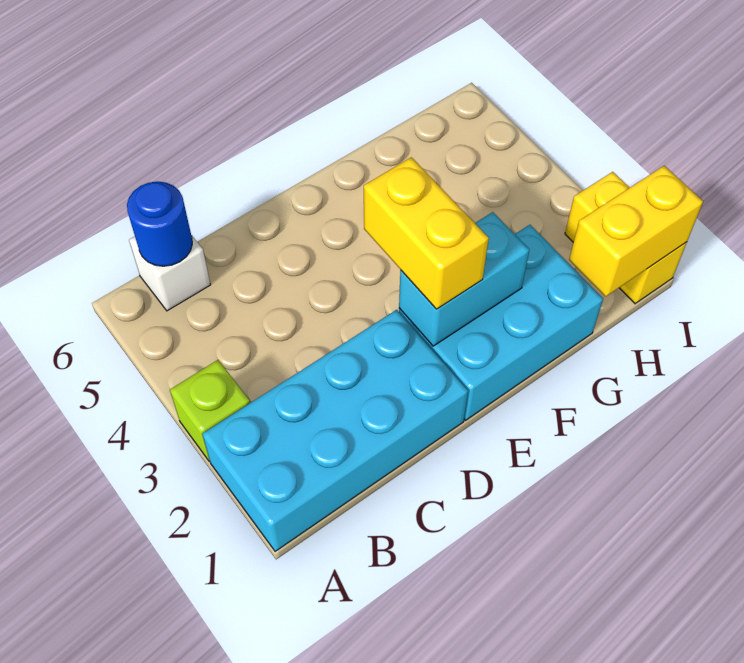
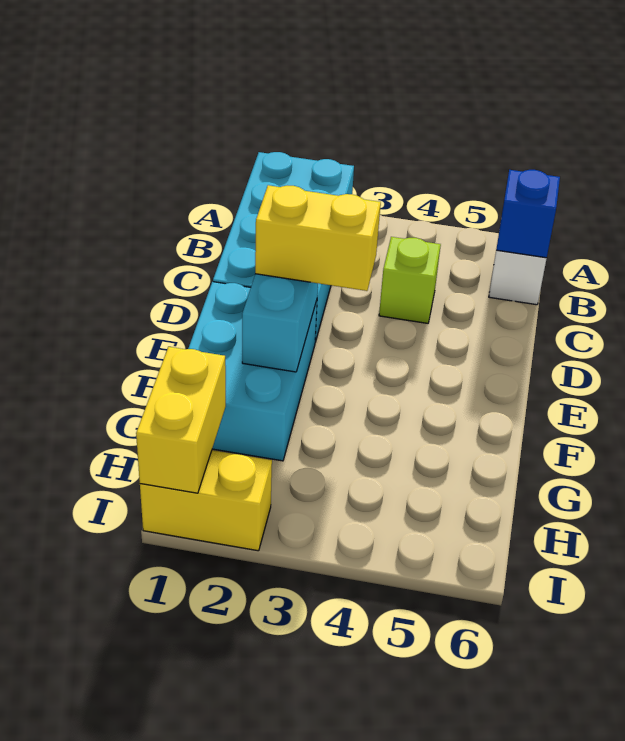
lime 1x1 brick [170,360,250,461] -> lime 1x1 brick moved to [379,237,441,323]
blue 1x1 round brick [127,181,192,266] -> blue 1x1 brick [496,170,560,258]

